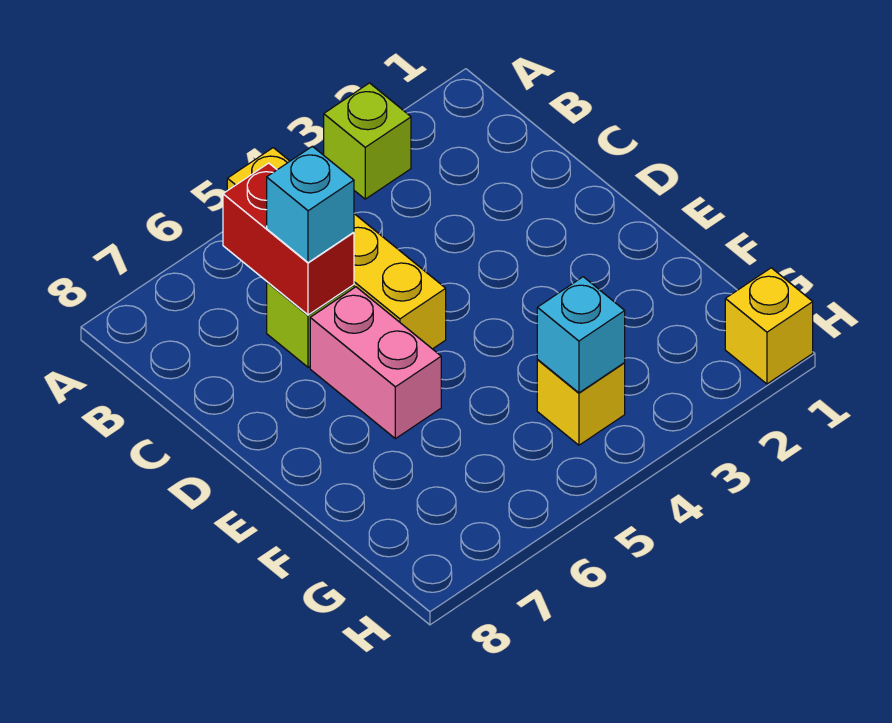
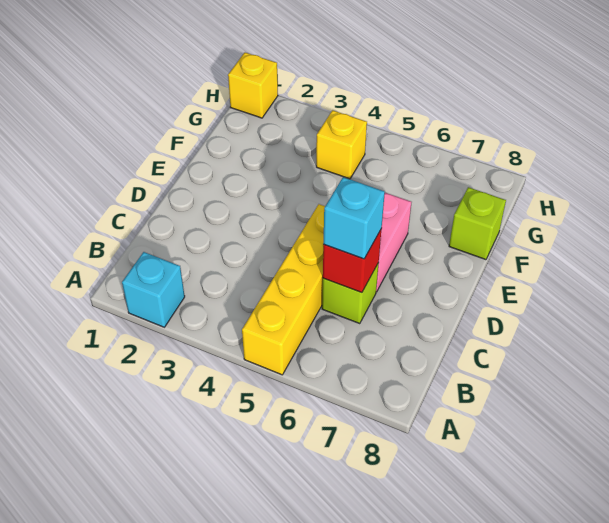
lime 1x1 brick [324,83,411,199] -> lime 1x1 brick moved to [449,187,506,260]
red 1x2 brick [223,163,354,315] -> red 1x1 brick [323,230,381,293]
cyan 1x1 brick [537,277,625,393] -> cyan 1x1 brick moved to [122,252,185,327]

